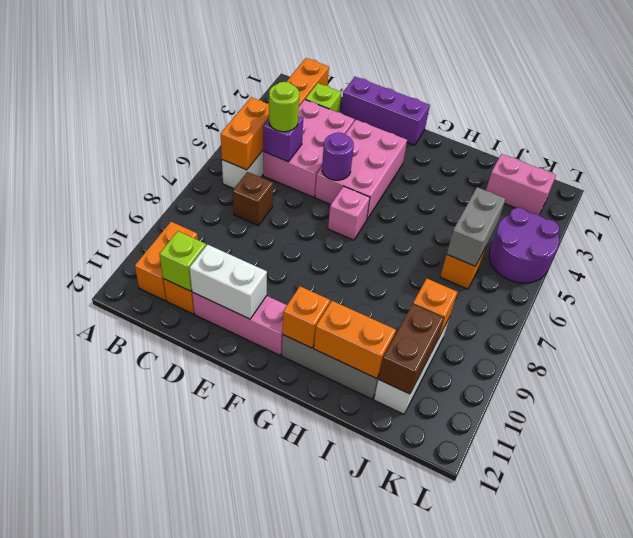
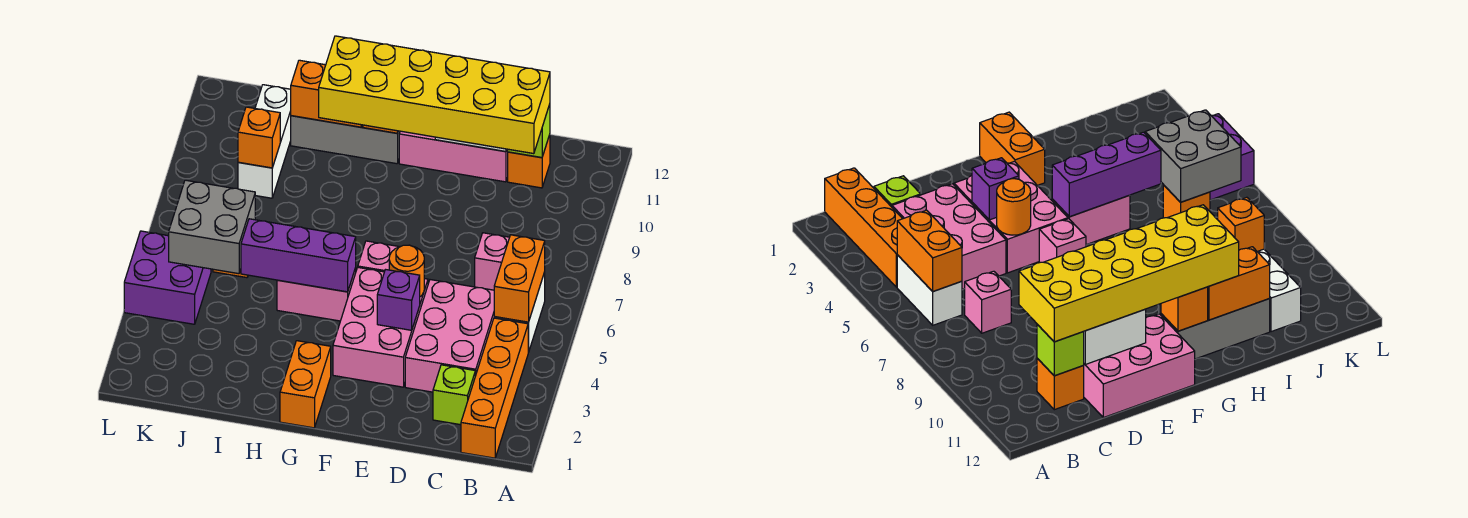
orange 1x2 brick [135,222,198,301] -> orange 1x2 brick moved to [280,341,331,428]
purple 1x1 brick [263,116,303,162] -> purple 1x1 brick moved to [377,270,420,330]
lime 1x1 round brick [269,82,299,132] -> none
brown 1x1 brick [233,172,273,226] -> pink 1x1 brick [475,233,510,290]
none -> yellow 2x6 brick [319,36,550,154]
purple 1x3 brick [341,77,430,145] -> purple 1x3 brick moved to [241,219,356,292]
pink 1x3 brick [192,292,287,355] -> pink 2x3 brick [399,131,508,182]
purple 1x1 round brick [322,132,354,180] -> orange 1x1 round brick [389,245,424,297]
pink 1x2 brick [486,154,556,215] -> pink 1x2 brick moved to [277,268,356,321]
grey 1x2 brick [447,187,506,266] -> grey 2x2 brick [169,180,255,274]
brown 1x2 brick [378,304,444,394] -> none
purple 2x2 round brick [489,208,559,283] -> purple 2x2 brick [124,231,211,324]

